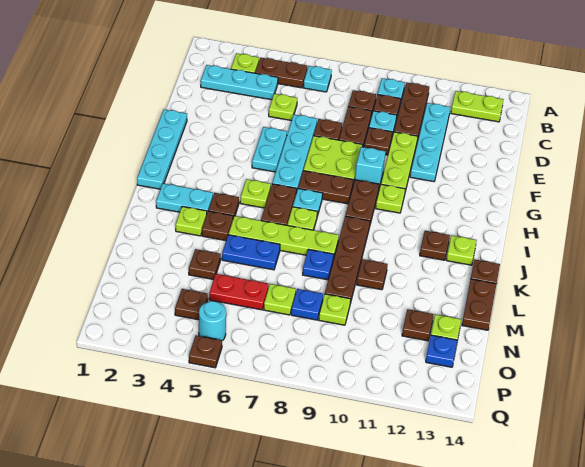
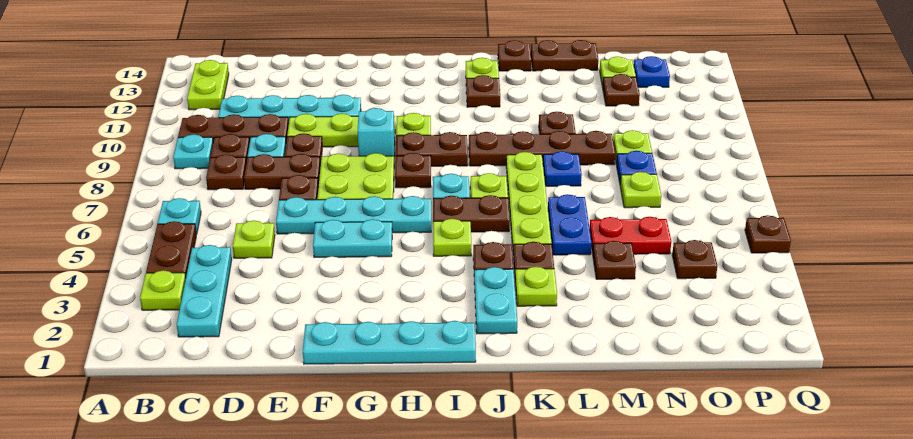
brown 1x2 plate [298,171,354,204] -> brown 1x1 plate [395,153,431,188]
red 1x2 plate [209,274,268,310] -> red 1x2 plate turned to [590,217,671,254]
cyan 1x1 round brick [199,301,226,341] -> none

